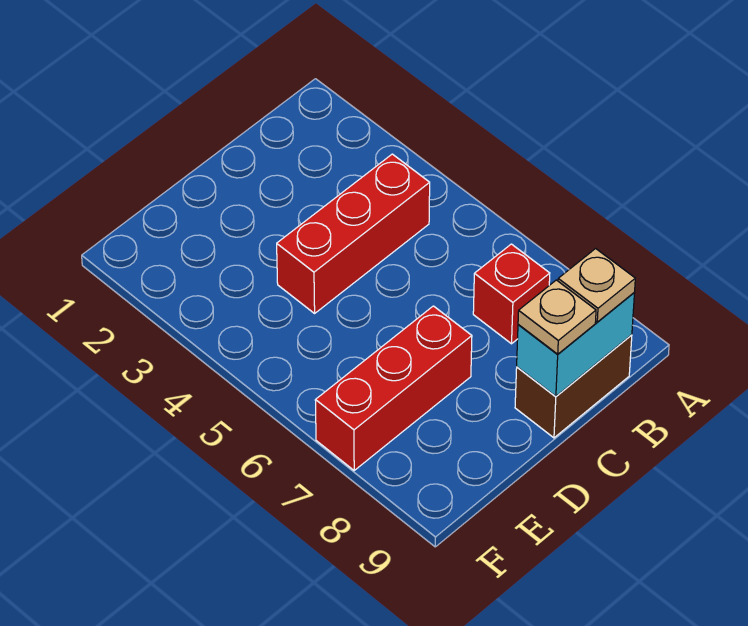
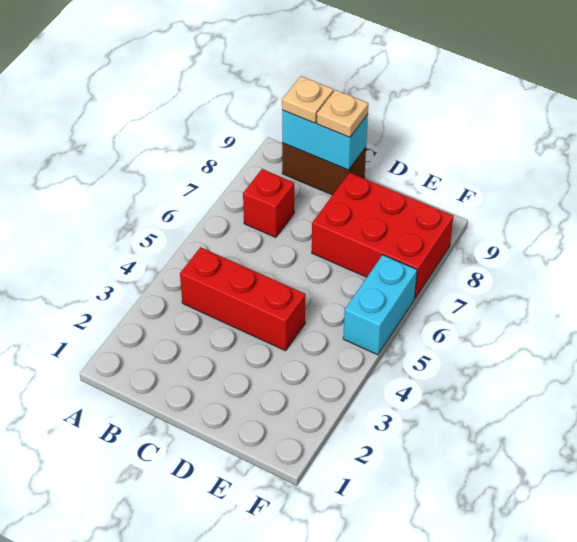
red 1x3 brick [315,306,472,470] -> red 2x3 brick [312,173,453,298]
none -> cyan 1x2 brick [343,255,417,355]

